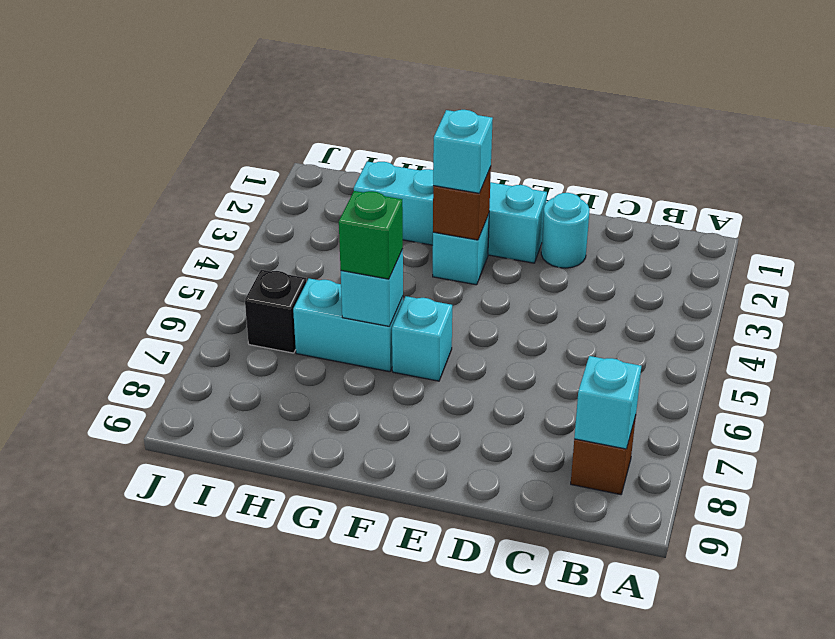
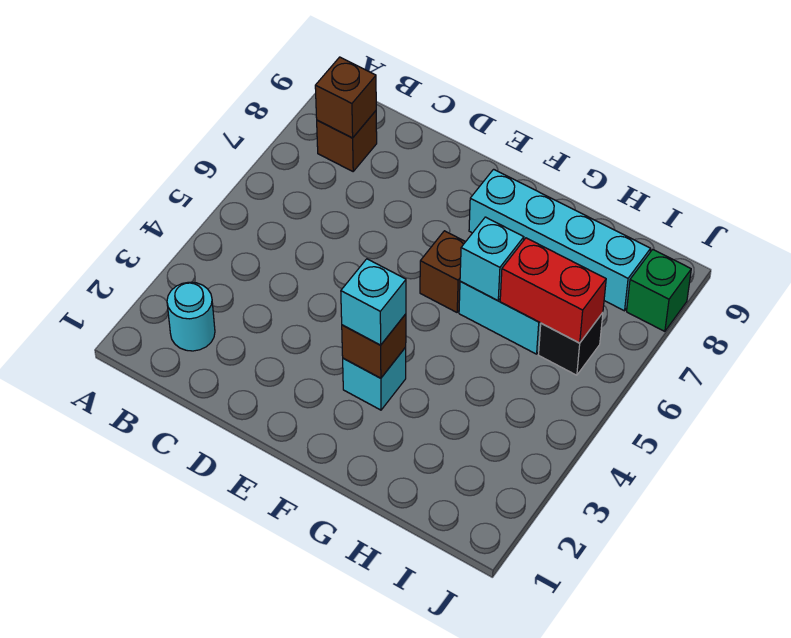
cyan 1x1 brick [574,356,641,449] -> brown 1x1 brick [315,57,376,138]
cyan 1x1 round brick [541,193,590,268] -> cyan 1x1 round brick moved to [167,282,215,351]
cyan 1x4 brick [354,162,547,263] -> cyan 1x4 brick moved to [469,169,650,311]
cyan 1x1 brick [392,296,452,381] -> brown 1x1 brick [420,231,465,312]
green 1x1 brick [339,191,403,279] -> green 1x1 brick moved to [627,249,691,331]
none -> red 1x2 brick [500,238,606,343]

